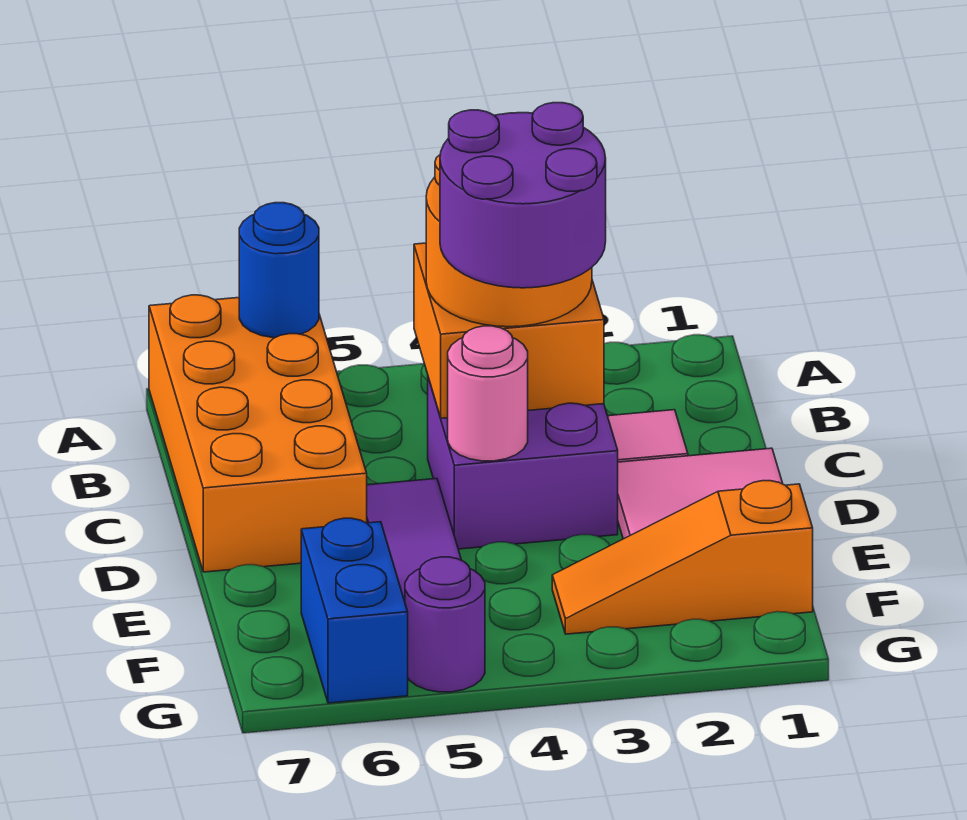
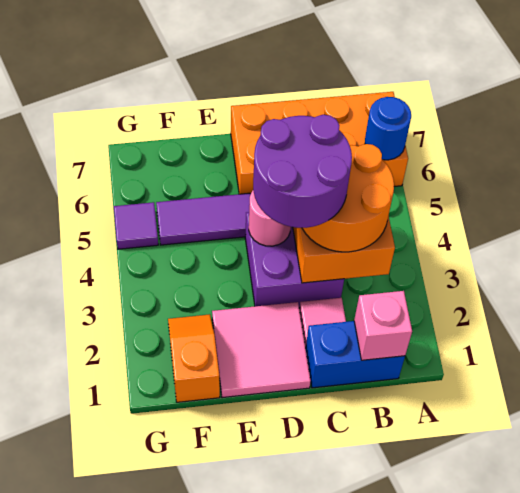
none -> pink 1x1 brick [354,291,412,360]
orange 1x3 slope [552,481,813,634] -> orange 1x2 slope [168,314,220,402]
blue 1x2 brick [301,518,408,703] -> blue 1x2 brick moved to [306,321,405,388]
purple 1x1 round brick [405,557,485,692] -> purple 1x1 tile [114,202,158,249]

